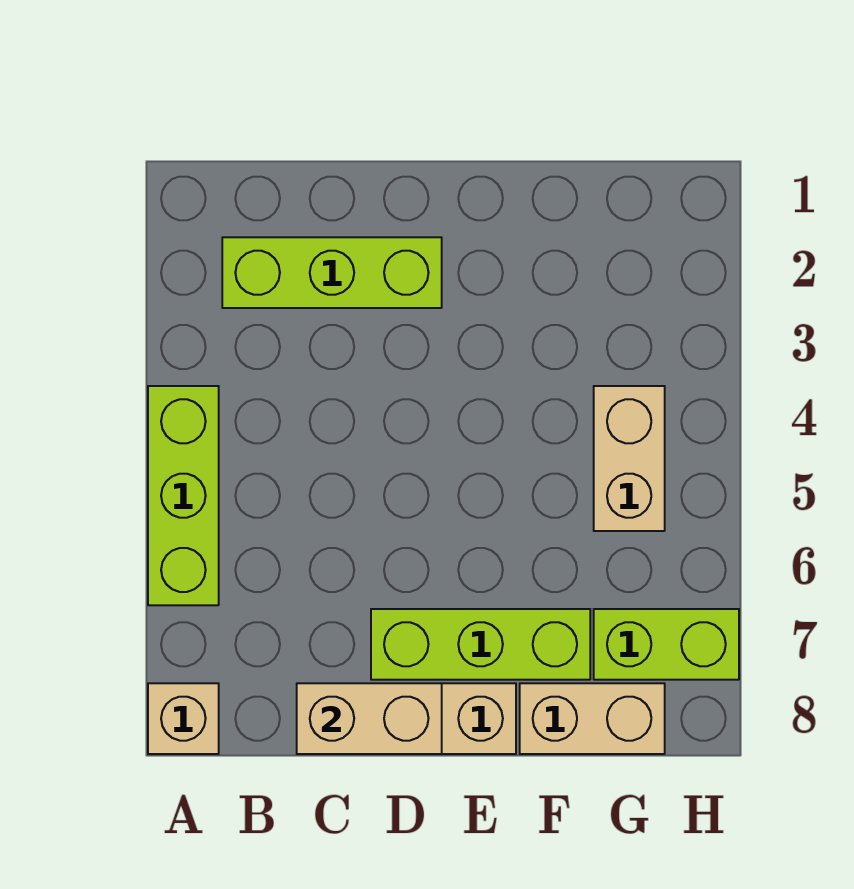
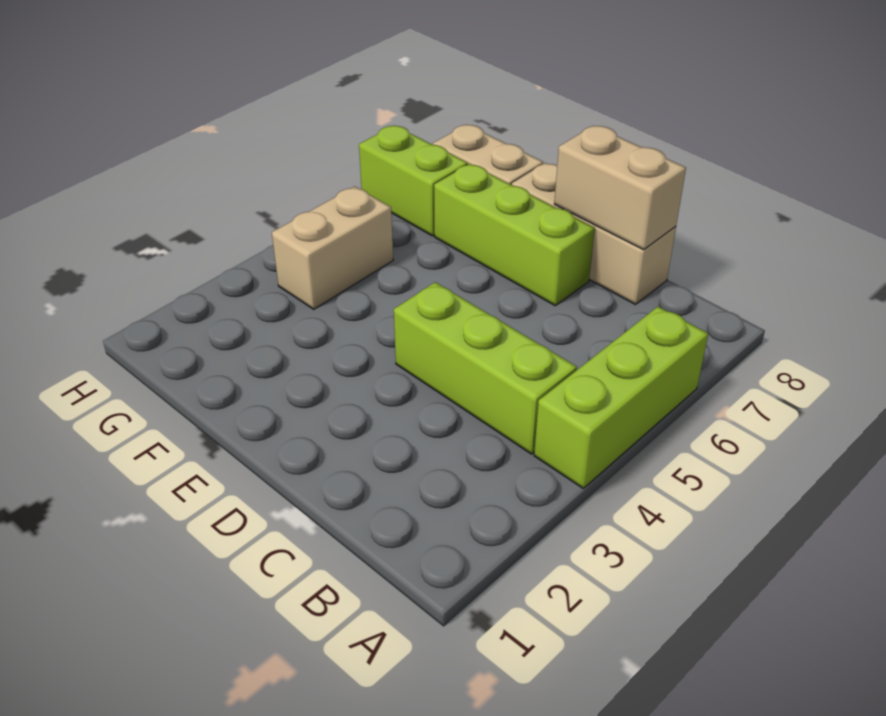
tan 1x1 brick [148,683,219,754] -> none
lime 1x3 brick [222,237,442,308] -> lime 1x3 brick moved to [394,282,577,454]

